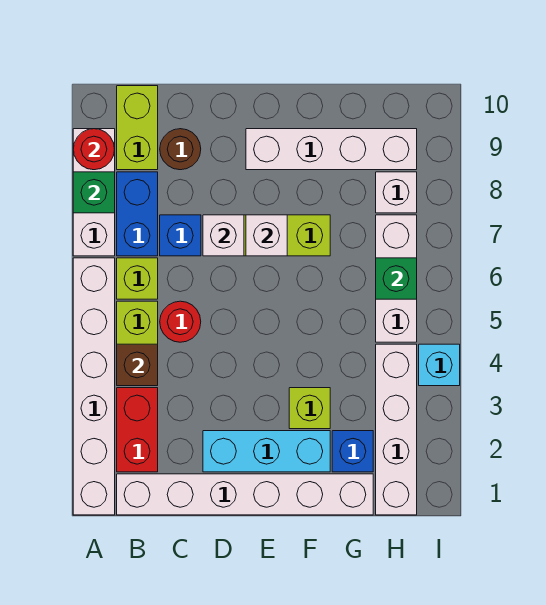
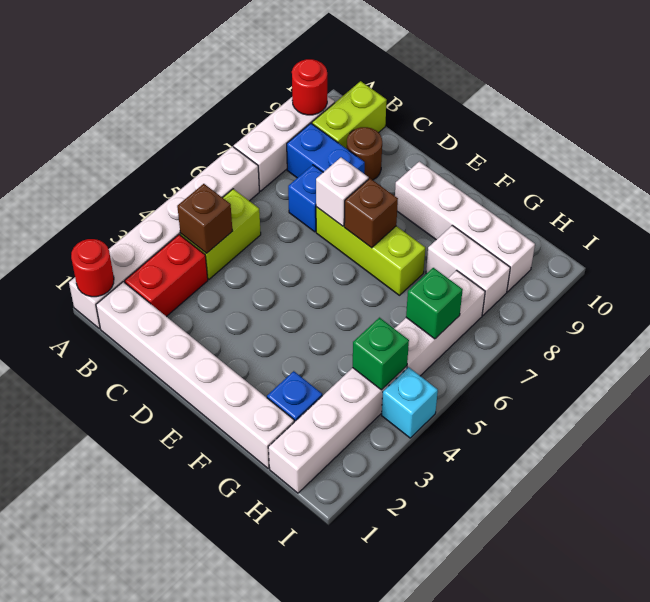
green 1x1 brick [73,172,115,213] -> green 1x1 brick moved to [353,318,409,390]
lime 1x1 brick [117,258,158,299] -> none
blue 1x2 brick [117,172,158,256] -> blue 1x2 brick turned to [287,123,365,178]
red 1x1 round brick [160,301,201,342] -> red 1x1 round brick moved to [71,239,114,297]
cyan 1x3 brick [203,431,330,472] -> none
white 1x1 brick [246,215,287,256] -> brown 1x1 brick [344,178,398,248]
lime 1x1 brick [289,388,330,429] -> none
white 1x1 brick [376,172,417,213] -> white 1x2 brick [426,225,510,315]

